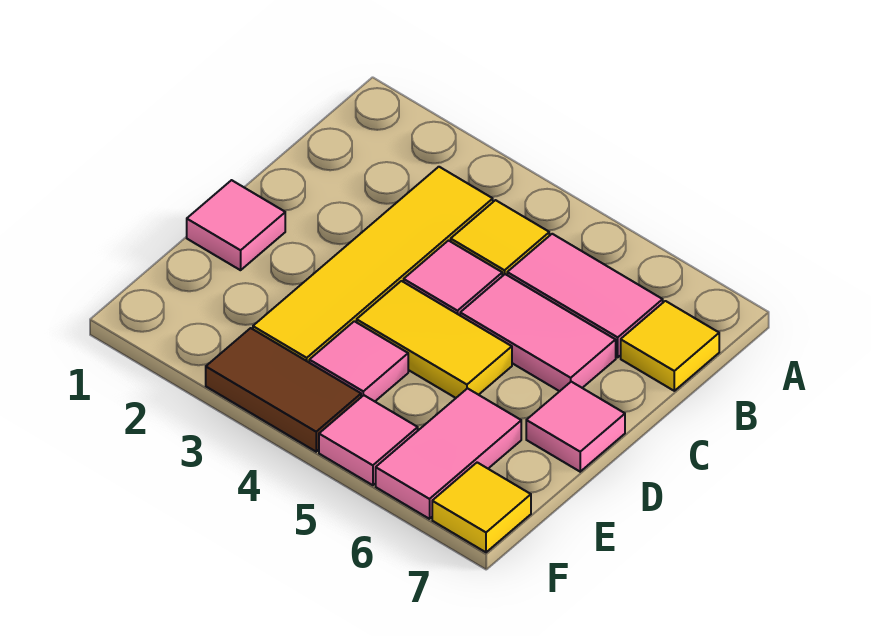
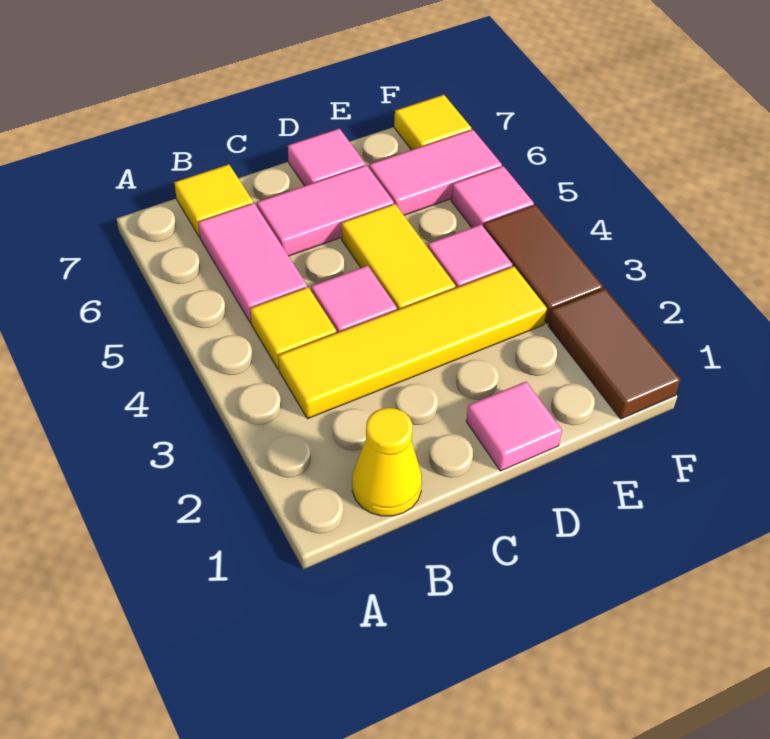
none -> yellow 1x1 cone [352,408,422,516]
pink 1x2 tile [460,274,616,391] -> pink 1x2 tile turned to [257,165,394,256]
none -> brown 1x2 tile [548,288,680,419]

